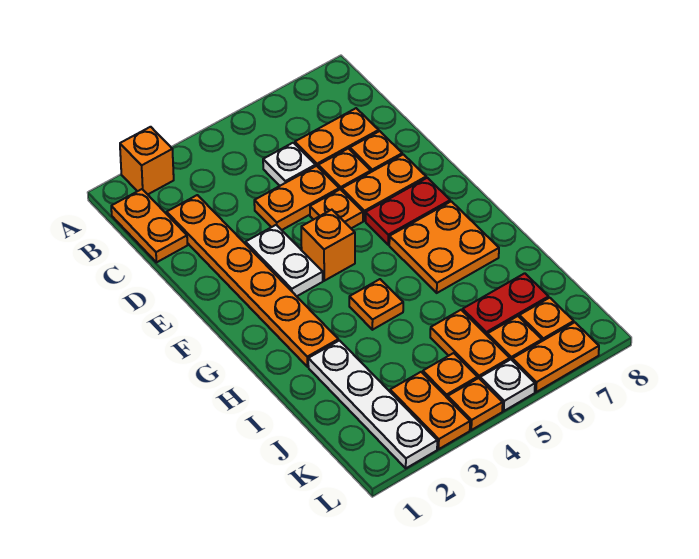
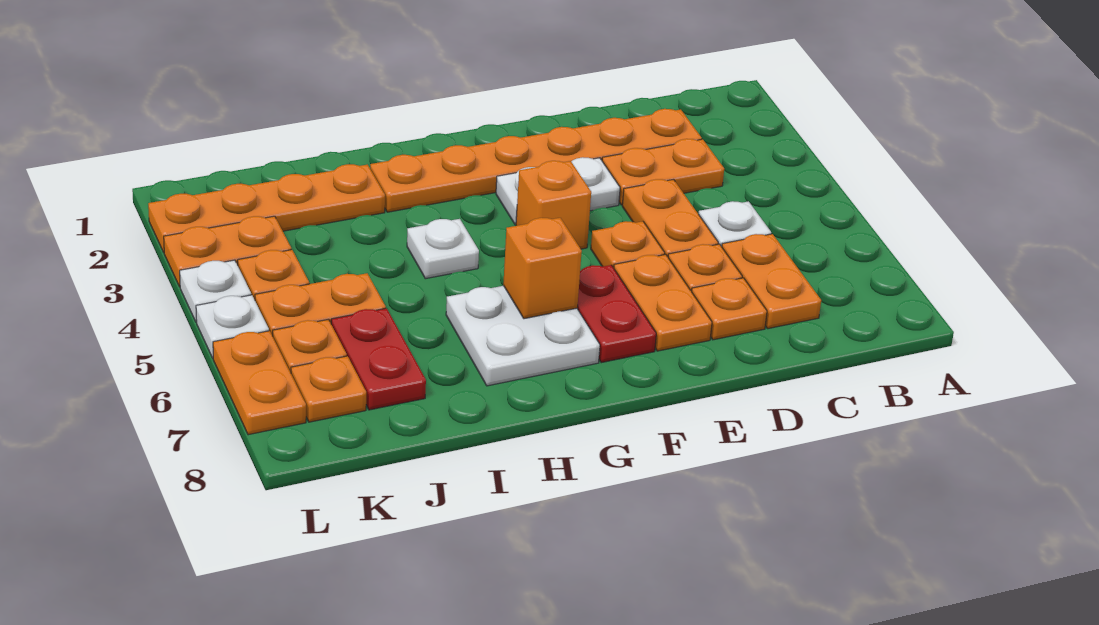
orange 1x1 brick [120,127,174,194] -> orange 1x1 brick moved to [503,218,582,319]
orange 1x2 plate [111,189,187,262] -> orange 1x2 plate moved to [602,139,724,205]
orange 2x2 plate [389,201,499,293] -> white 2x2 plate [446,286,600,386]
orange 1x1 plate [349,279,403,330] -> white 1x1 plate [407,219,479,279]
white 1x4 plate [308,341,437,468] -> orange 1x4 plate [148,164,385,252]
orange 1x1 plate [448,378,503,430] -> white 1x1 plate [180,260,251,322]

